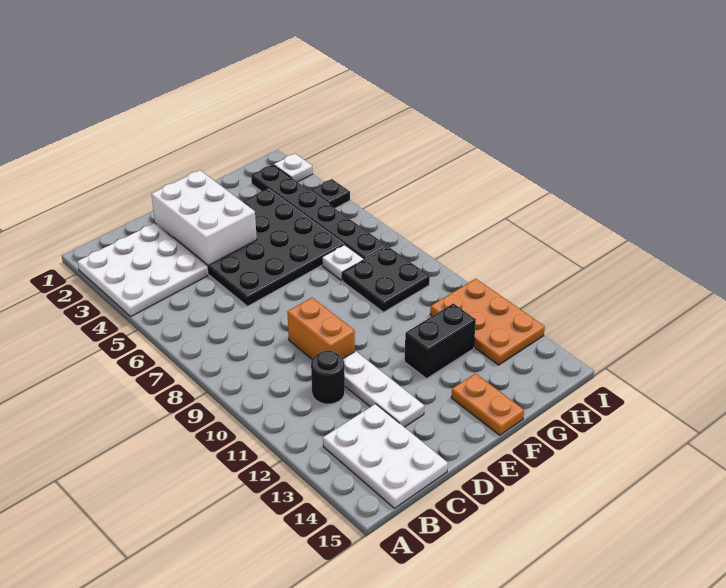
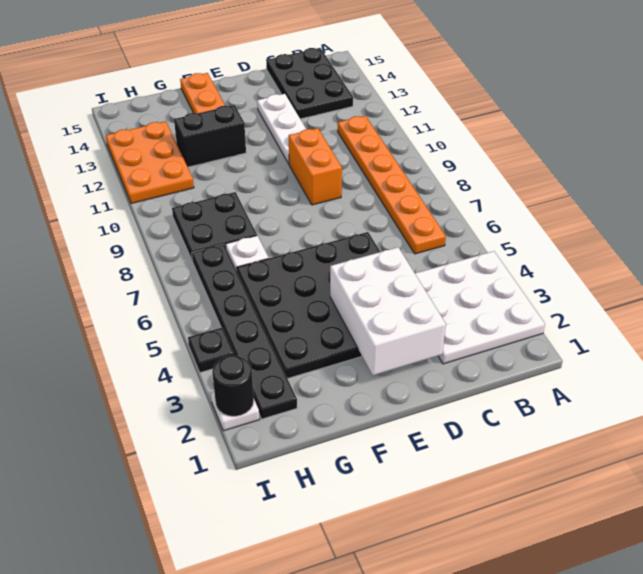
none -> orange 1x6 plate [338,116,446,254]
white 2x3 plate [323,404,448,508] -> black 2x3 plate [266,48,353,119]
black 1x1 round brick [311,351,345,404] -> black 1x1 round brick moved to [212,356,254,416]

